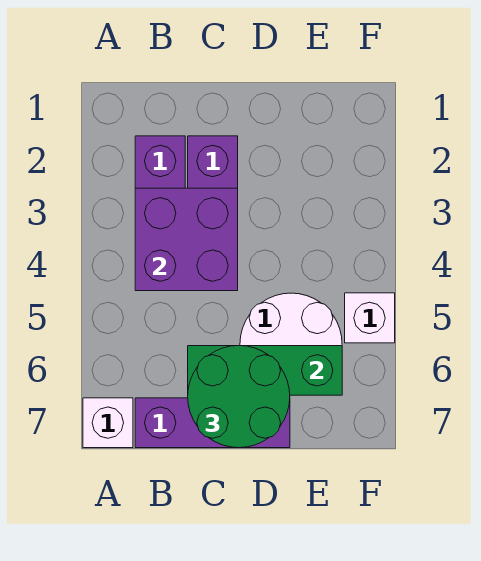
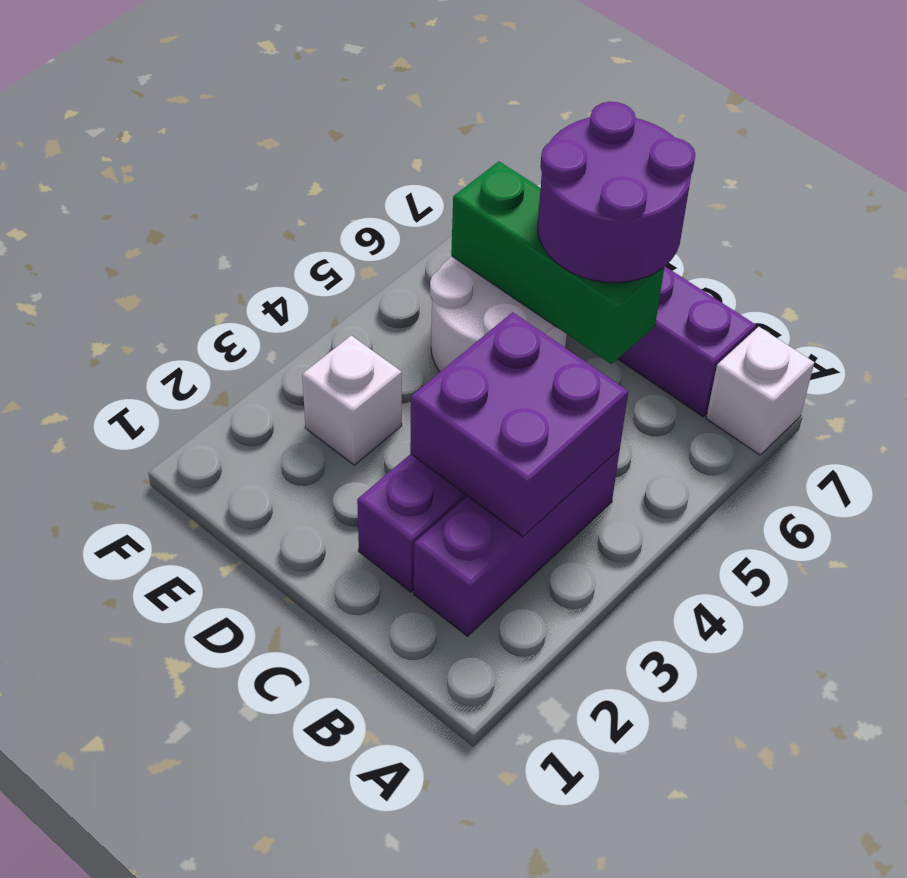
green 2x2 round brick [188,346,290,448] -> purple 2x2 round brick [538,102,696,283]
white 1x1 brick [345,293,395,343] -> white 1x1 brick moved to [302,335,402,465]

